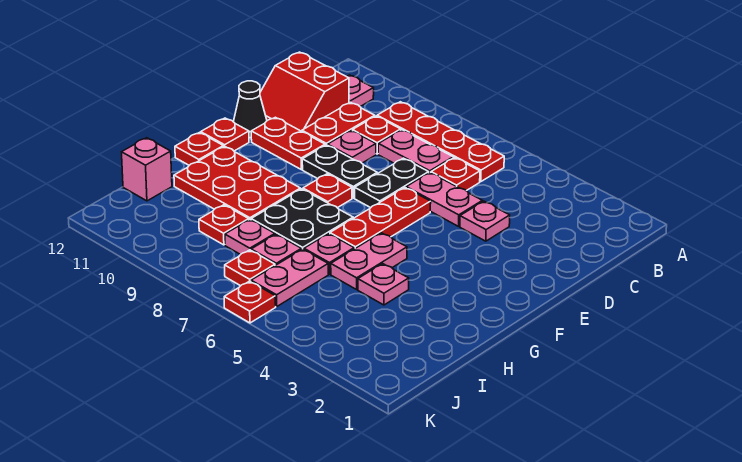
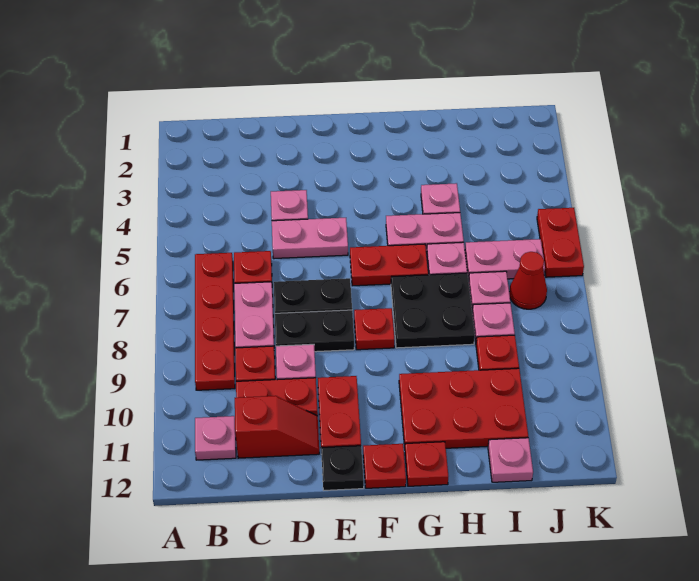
red 2x2 slope [260,52,349,131] -> red 1x2 slope [235,396,319,458]
pink 1x2 plate [406,173,482,226] -> pink 1x2 plate turned to [272,218,348,259]
red 1x3 plate [330,188,431,249] -> red 1x2 plate [350,244,428,286]
black 1x2 plate [302,145,377,198] -> black 1x2 plate turned to [275,310,354,352]
black 1x1 cone [234,81,267,138] -> black 1x1 plate [321,446,364,490]
red 2x3 plate [174,146,300,220] -> red 2x3 plate turned to [399,368,528,448]
pink 1x1 brick [122,138,172,201] -> pink 1x1 plate [488,438,533,482]
red 1x1 plate [225,250,275,286] -> red 1x1 cone [509,252,547,309]
red 1x1 plate [224,281,276,323] -> red 1x2 plate [537,208,584,277]

